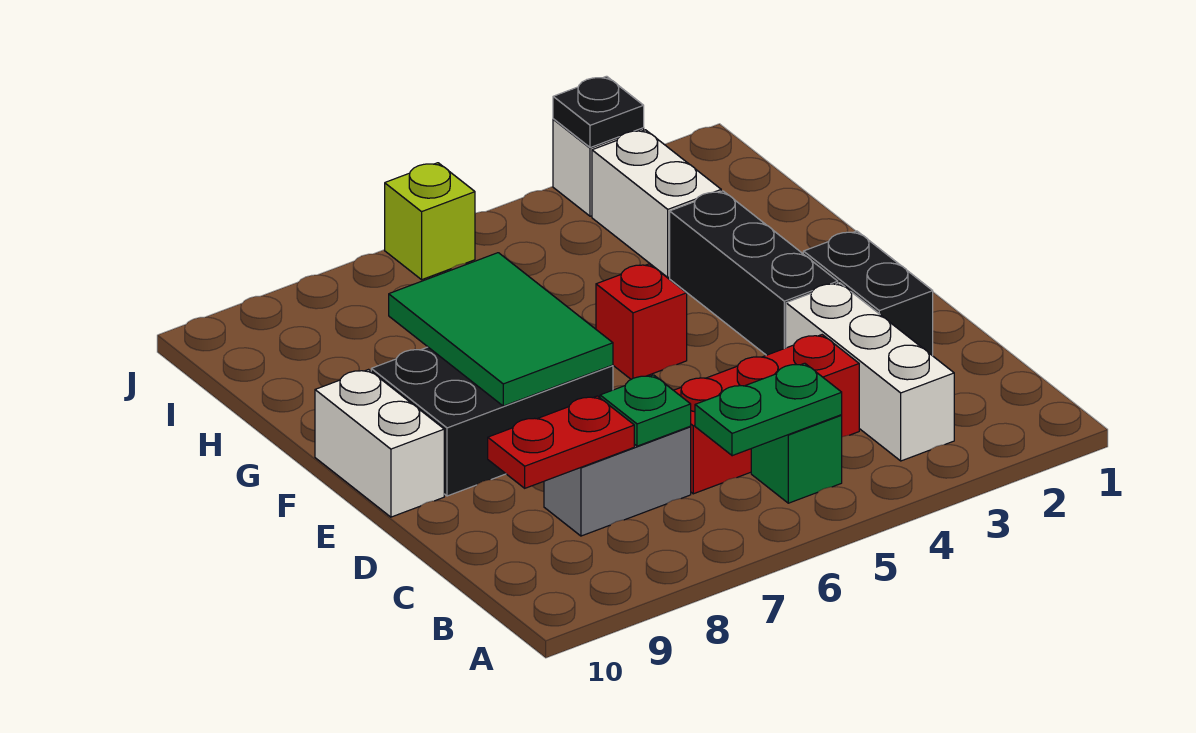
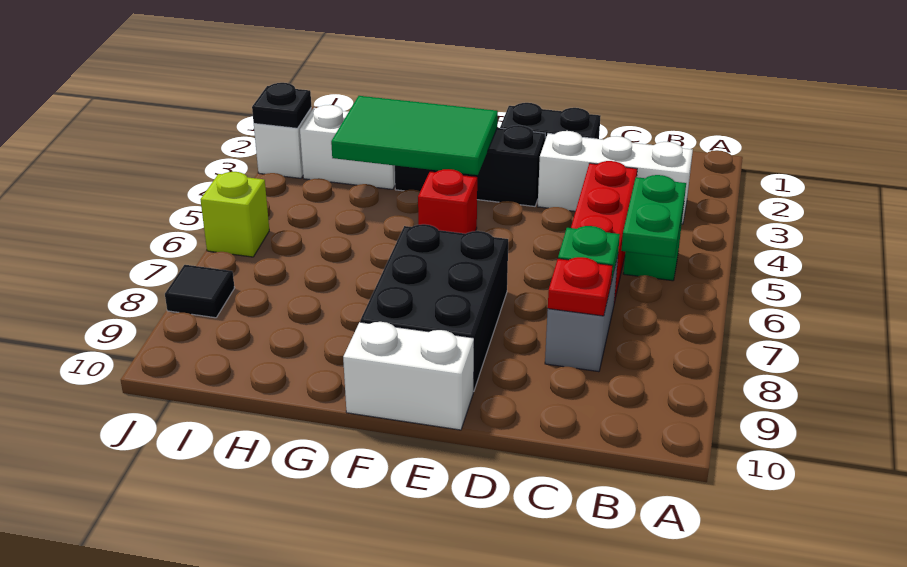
red 1x2 plate [488,396,634,488] -> red 1x1 plate [548,257,613,316]
green 2x3 tile [389,253,613,406] -> green 2x3 tile moved to [331,96,498,175]
none -> black 1x1 tile [165,265,235,318]

